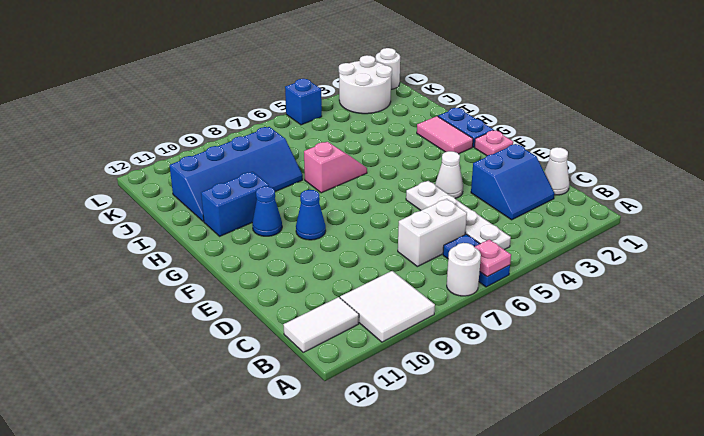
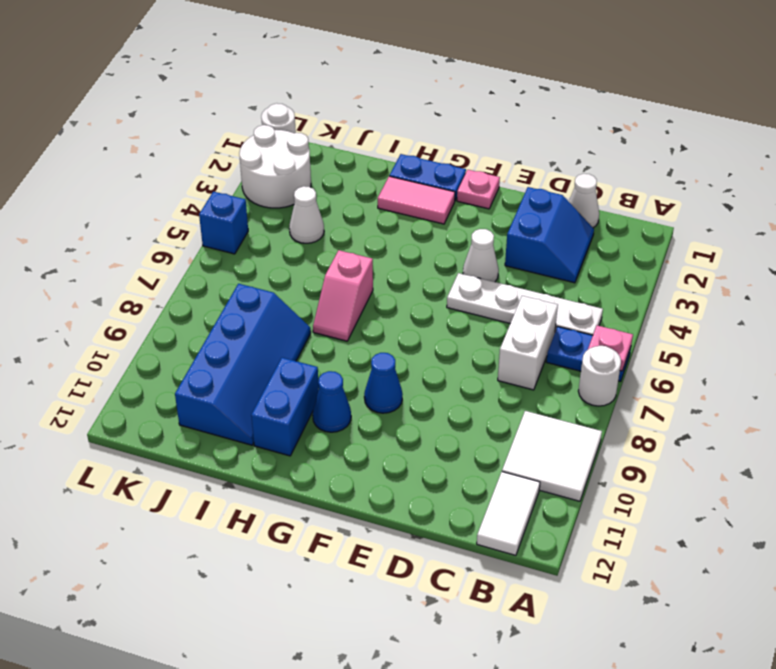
pink 1x2 slope [304,142,367,193] -> pink 1x2 slope turned to [313,250,373,341]
none -> white 1x1 cone [289,186,324,243]

